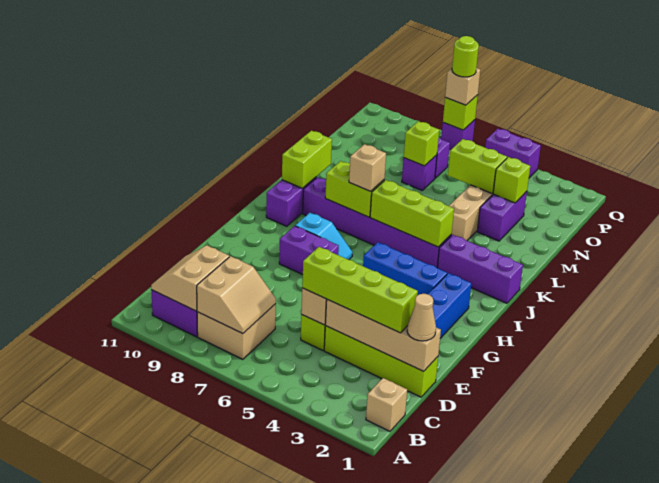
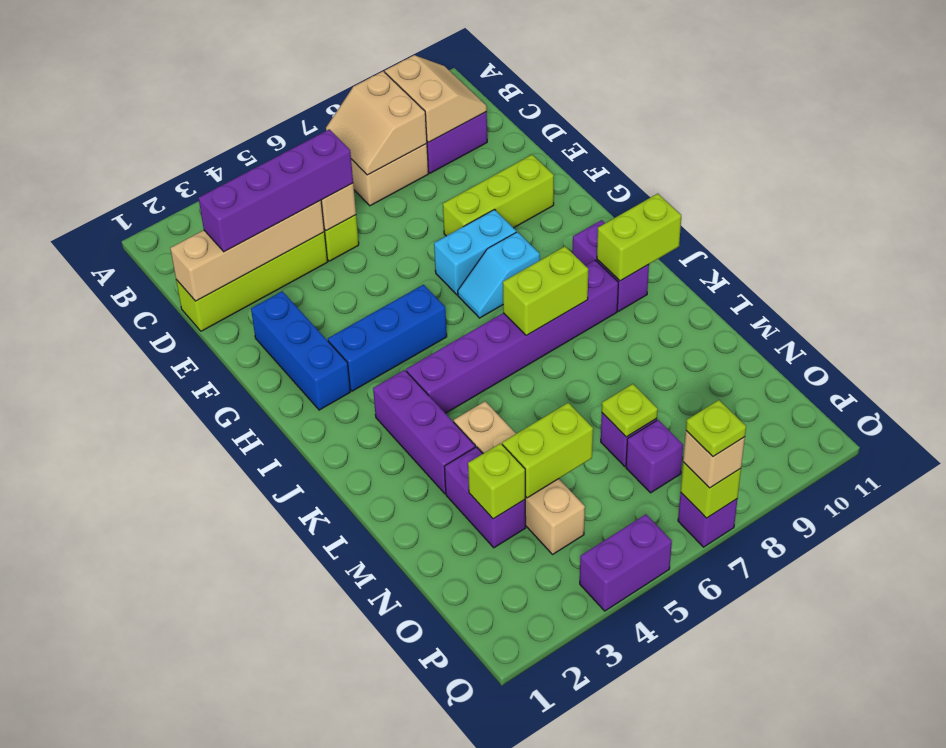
tan 1x1 brick [366,378,407,431] -> none
tan 1x1 cone [407,294,436,341] -> none
lime 1x4 brick [302,247,418,333] -> purple 1x4 brick [199,129,353,252]
purple 1x2 brick [279,226,339,275] -> cyan 1x2 brick [434,210,516,295]
purple 1x3 brick [437,235,523,303] -> purple 1x3 brick turned to [373,370,475,494]
lime 1x3 brick [370,180,454,247] -> lime 1x3 brick moved to [443,155,554,236]
tan 1x1 brick [349,144,386,191] -> none
lime 1x2 brick [282,131,332,188] -> lime 1x2 brick turned to [597,194,681,281]
lime 1x1 brick [404,121,439,166] -> lime 1x1 plate [602,384,658,437]
lime 1x1 round brick [452,36,479,77] -> lime 1x1 plate [686,400,746,457]

